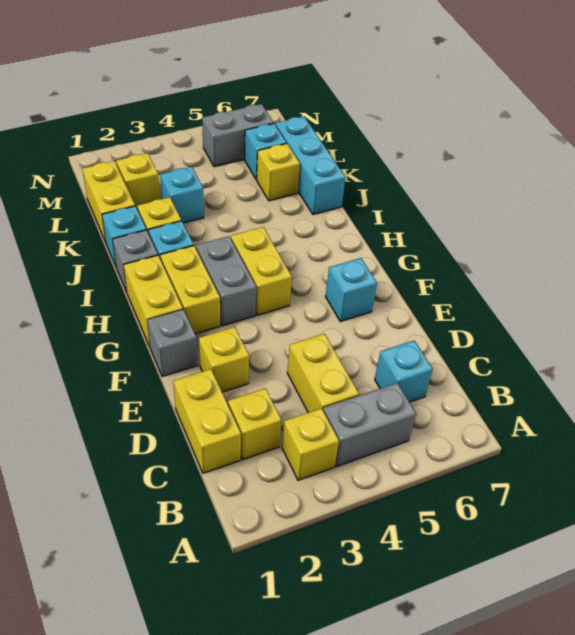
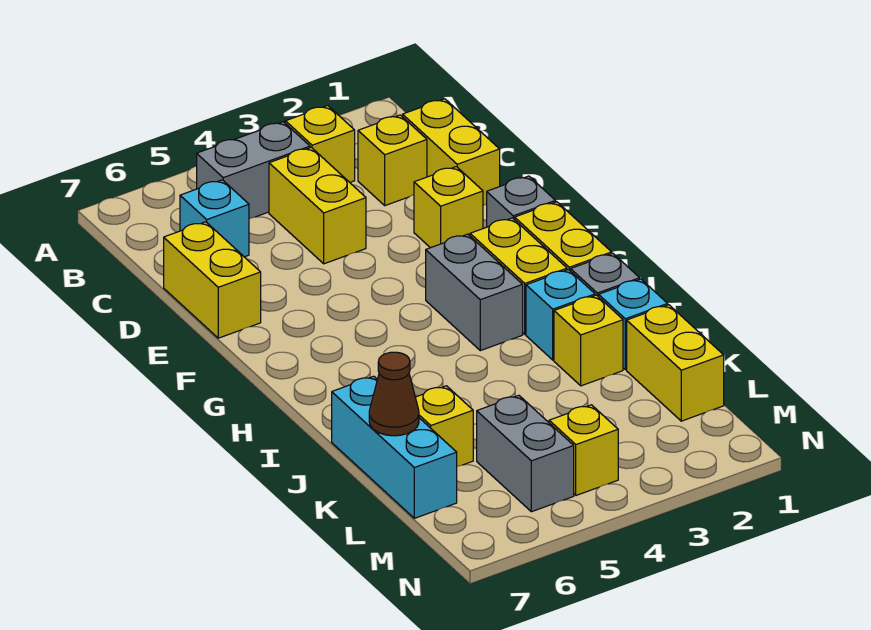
cyan 1x1 brick [325,258,377,322] -> none
yellow 1x2 brick [231,227,292,315] -> yellow 1x2 brick moved to [164,222,261,338]
cyan 1x1 brick [160,167,204,223] -> none
none -> brown 1x1 cone [369,352,419,436]
yellow 1x1 brick [116,153,160,210] -> yellow 1x1 brick moved to [549,405,618,495]
cyan 1x1 brick [245,123,287,180] -> none
grey 1x2 brick [202,104,274,167] -> grey 1x2 brick turned to [477,395,574,512]

